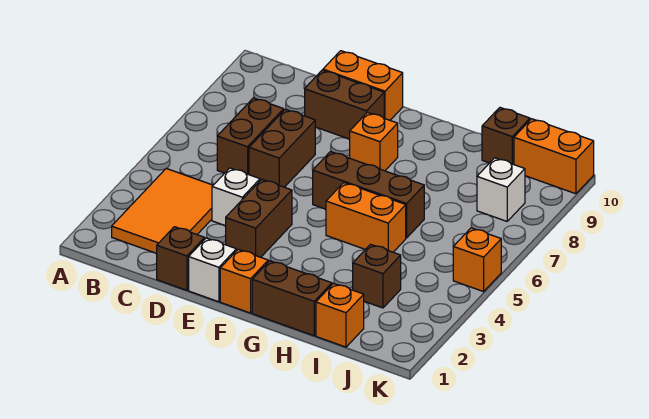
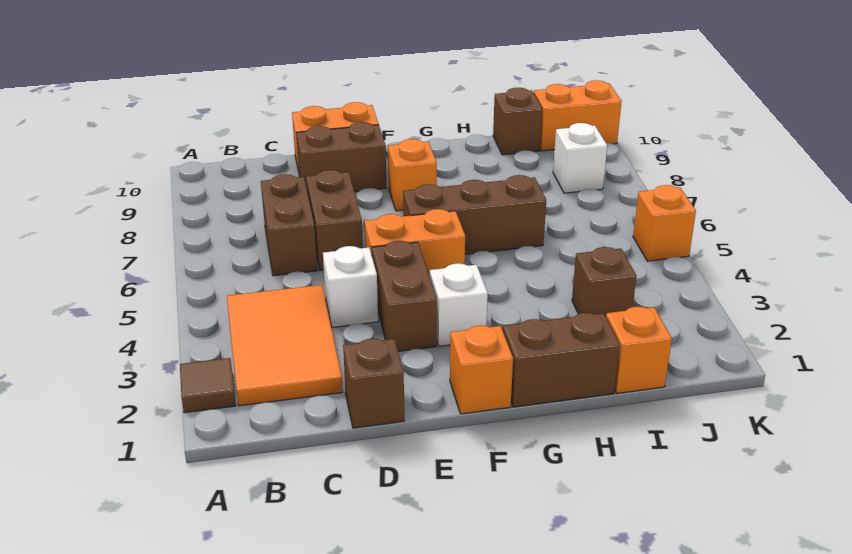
none -> brown 1x1 tile [180,358,236,413]
white 1x1 brick [189,238,236,302] -> white 1x1 brick moved to [430,263,488,346]
orange 1x2 brick [326,183,406,252] -> orange 1x2 brick moved to [364,209,465,276]

